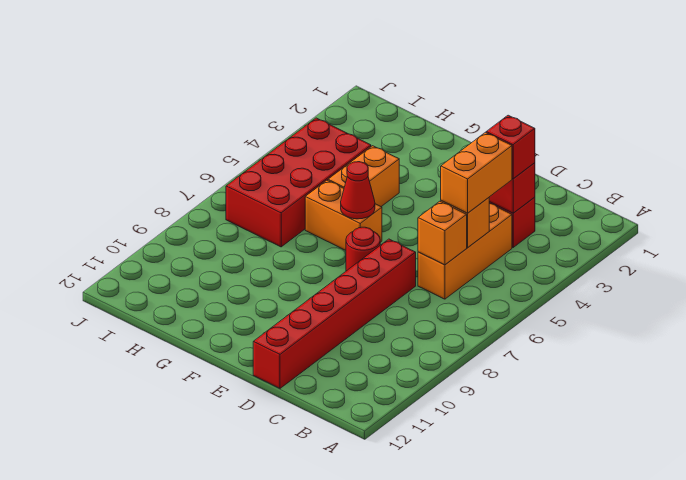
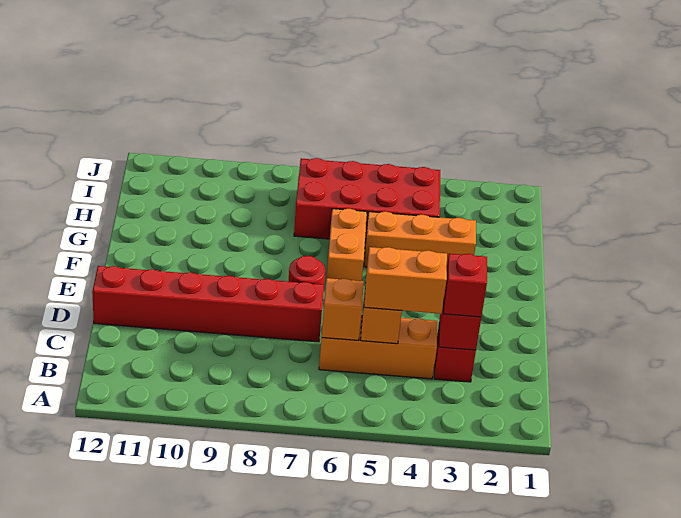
red 1x1 cone [341,162,375,219] -> none
orange 1x2 brick [328,146,399,206] -> orange 1x3 brick [364,212,476,267]

